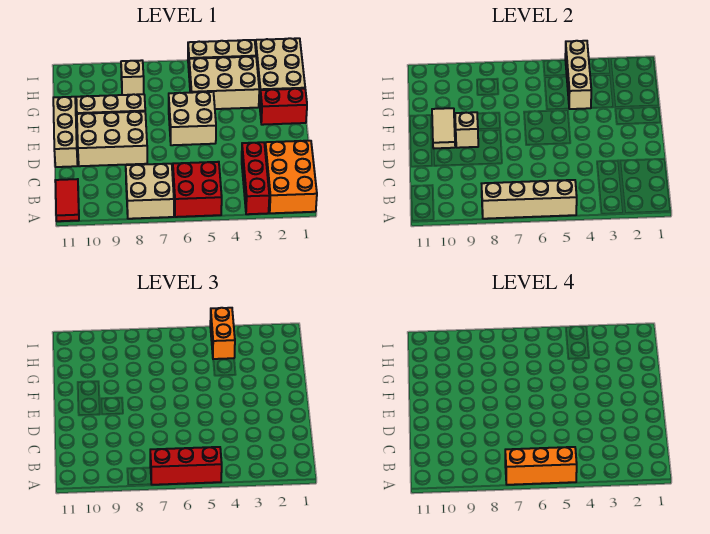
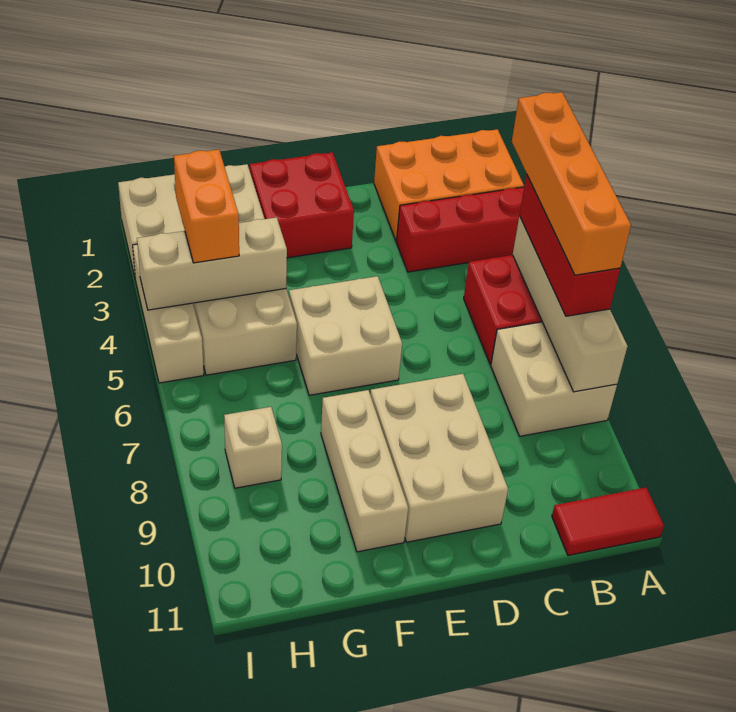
orange 1x3 brick [505,447,577,485] -> orange 1x4 brick [512,92,631,275]
tan 1x3 brick [53,97,78,167] -> none
tan 1x1 brick [455,112,478,148] -> none
tan 1x2 tile [432,108,455,148] -> none
red 1x2 brick [260,89,307,125] -> red 2x2 brick [250,152,354,258]
orange 1x2 brick [210,308,235,359] -> orange 1x2 brick turned to [174,150,239,263]

